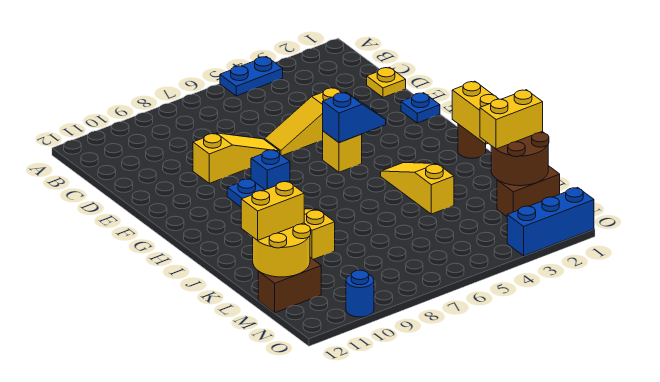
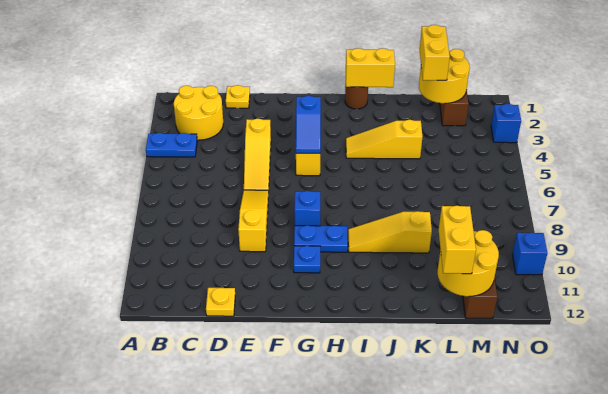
blue 1x2 plate [220,57,283,96] -> blue 1x2 plate turned to [146,133,197,157]
none -> yellow 2x2 round brick [174,86,223,140]
none -> yellow 1x1 plate [206,288,235,316]
blue 1x1 plate [401,93,440,123] -> blue 1x1 plate moved to [294,246,320,273]
blue 1x2 slope [323,92,386,143] -> blue 1x2 slope turned to [296,96,321,153]
brown 2x2 round brick [491,131,549,186] -> yellow 2x2 round brick [419,49,470,103]
blue 1x3 brick [507,188,594,256] -> blue 1x1 brick [491,104,521,143]
blue 1x1 round brick [346,270,374,317] -> blue 1x1 brick [512,233,547,275]

